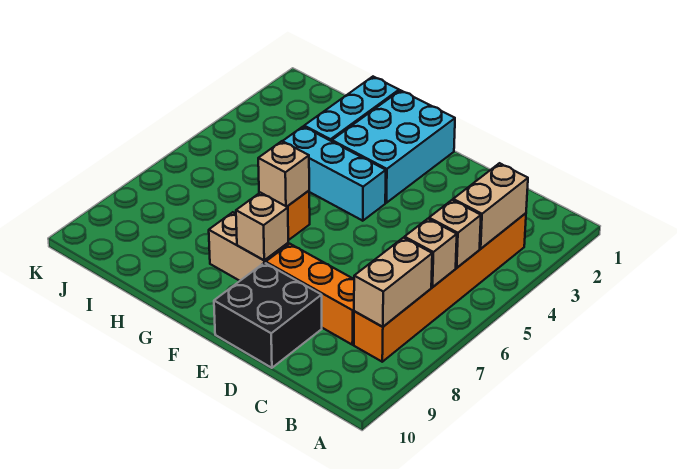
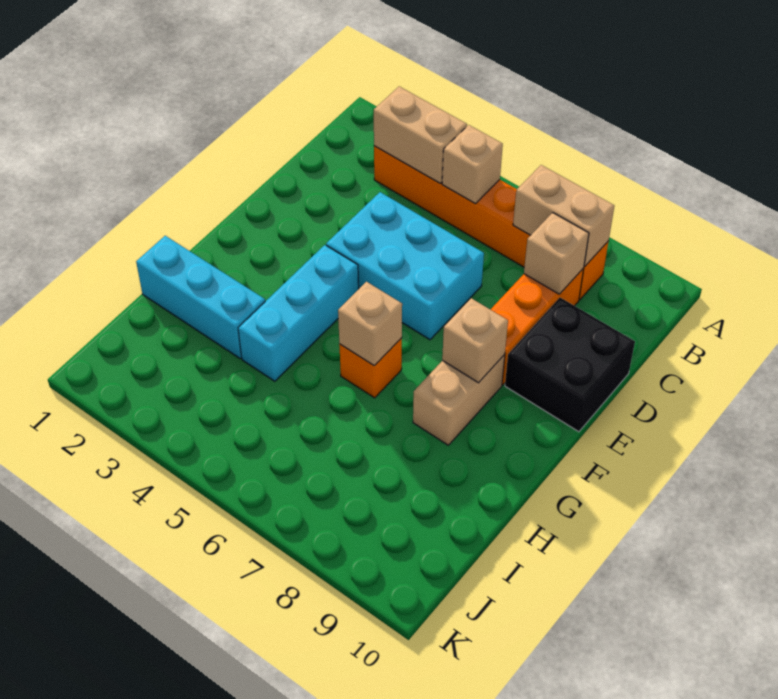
tan 1x1 brick [405,219,457,287] -> tan 1x1 brick moved to [524,213,589,294]
cyan 2x3 brick [332,90,455,203] -> cyan 2x3 brick moved to [326,192,484,340]

